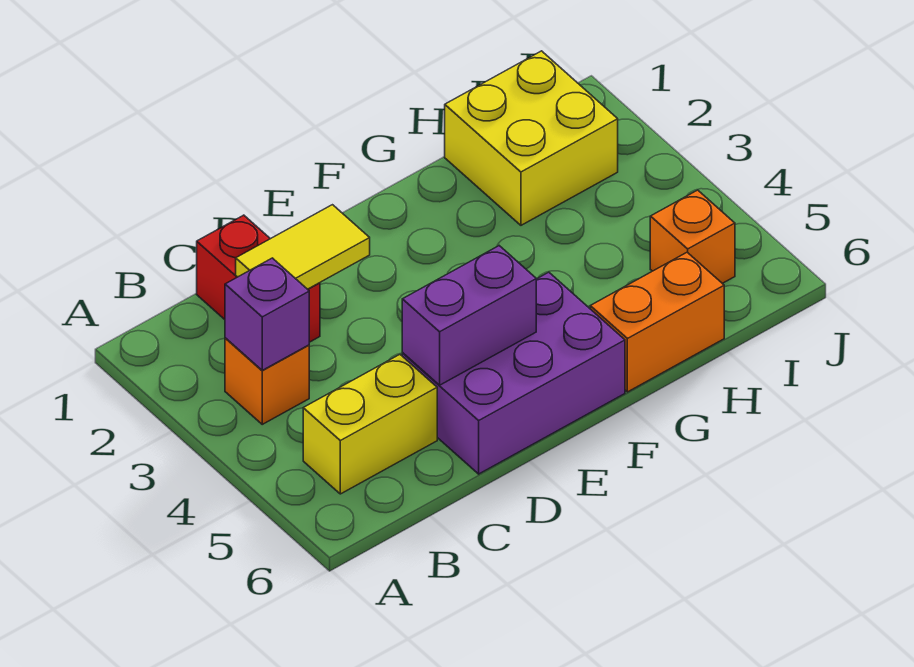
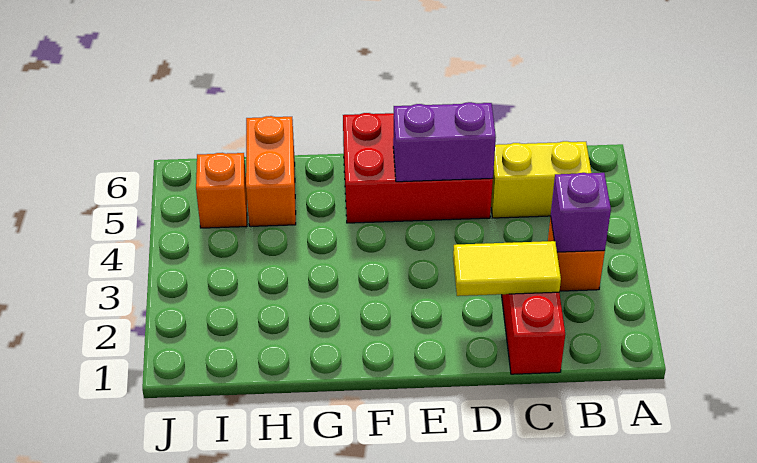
purple 2x3 brick [402,272,625,474] -> red 2x3 brick [343,113,493,223]
orange 1x2 brick [590,252,724,392] -> orange 1x2 brick turned to [246,116,296,226]
yellow 2x2 brick [445,51,618,225] -> none

